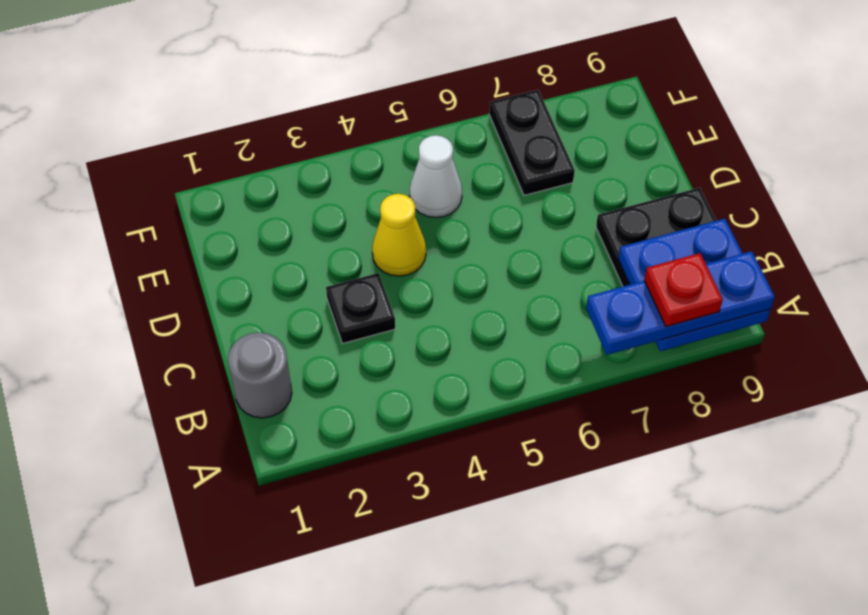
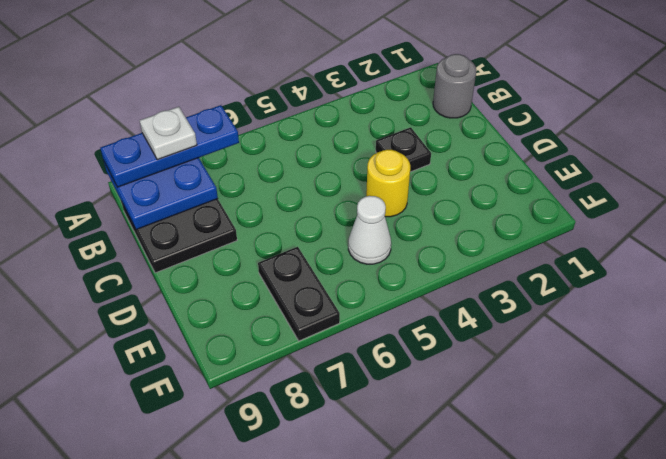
red 1x1 plate [644,253,723,327] -> white 1x1 plate [140,107,197,160]
yellow 1x1 cone [372,194,426,276] -> yellow 1x1 round brick [366,150,410,217]

